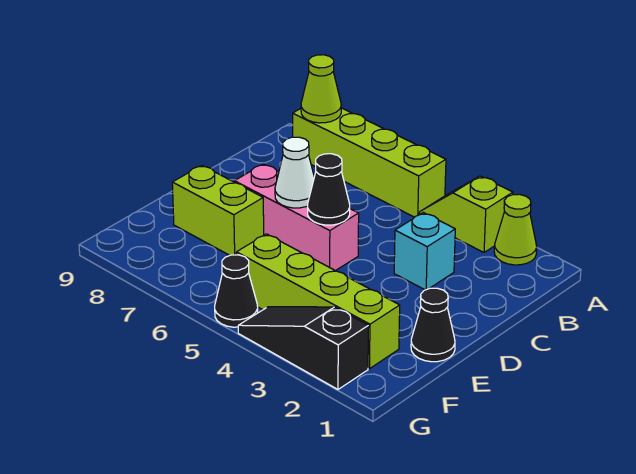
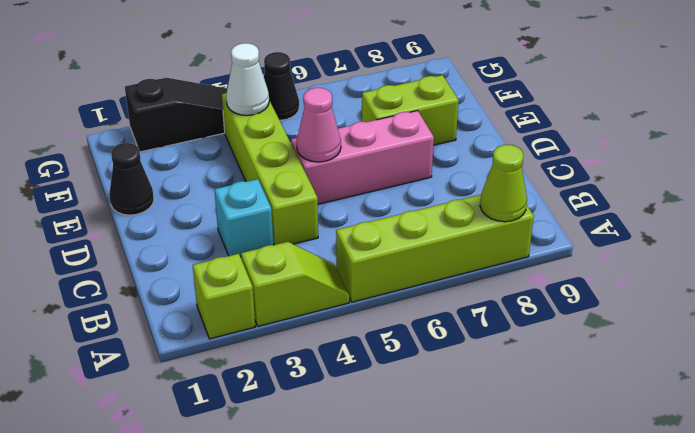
lime 1x1 cone [494,194,537,265] -> lime 1x1 brick [193,254,255,339]
black 1x1 cone [308,154,350,225] -> pink 1x1 cone [297,88,341,162]
white 1x1 cone [275,137,314,208] -> white 1x1 cone moved to [226,43,269,115]
lime 1x4 brick [236,234,400,369] -> lime 1x4 brick turned to [222,93,318,245]

